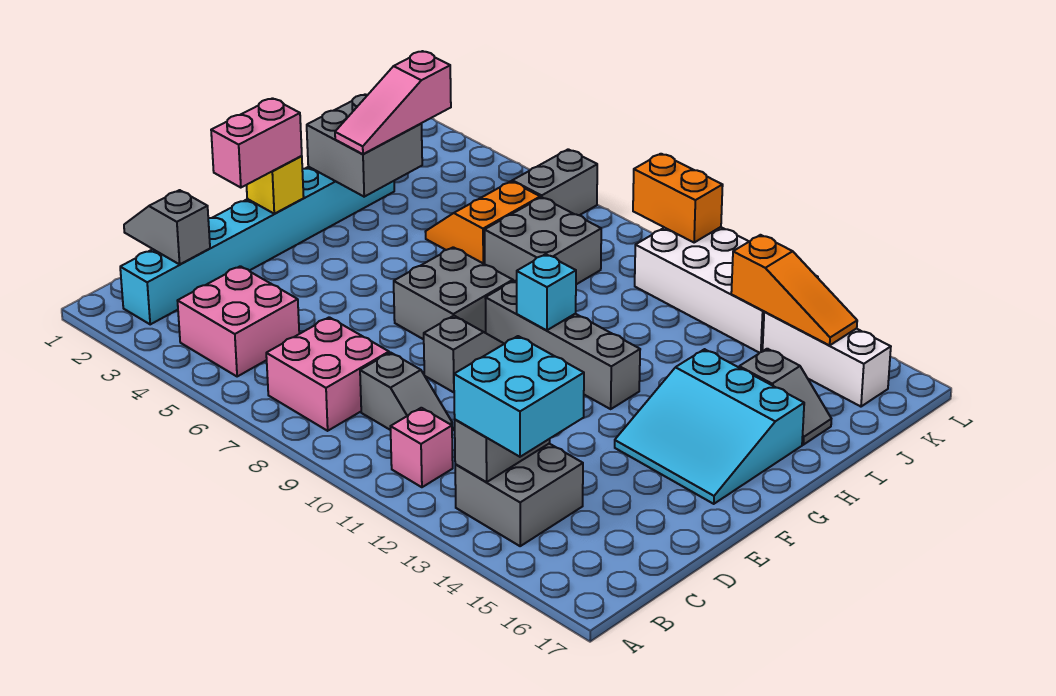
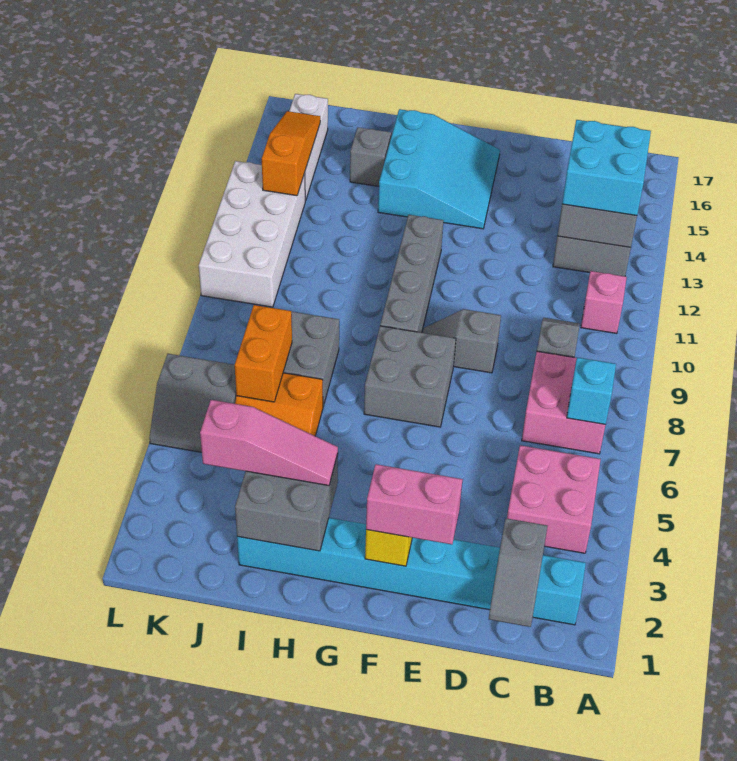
cyan 1x1 brick [517,254,576,331] -> cyan 1x1 brick moved to [567,357,616,424]
orange 1x2 brick [633,154,723,243] -> orange 1x2 brick moved to [235,305,292,402]

